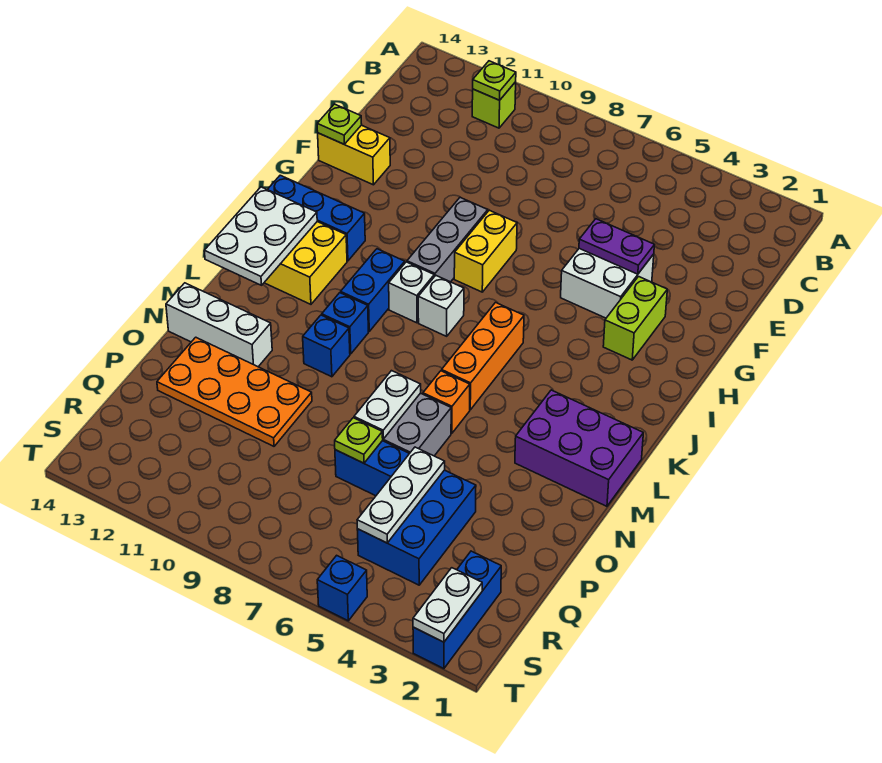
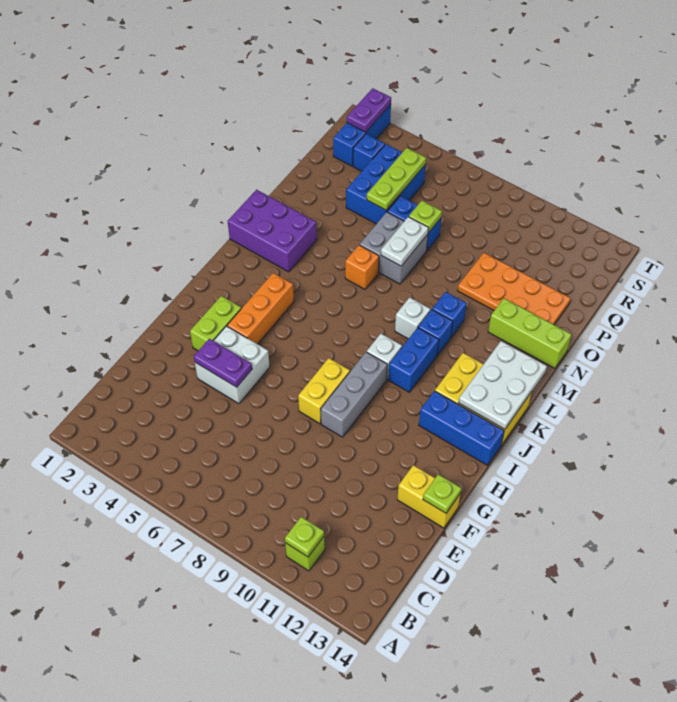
orange 1x3 brick [442,303,524,410] -> orange 1x3 brick moved to [227,273,294,344]
white 1x1 brick [418,276,464,336] -> white 1x1 brick moved to [395,297,430,339]
white 1x3 brick [166,283,272,367] -> lime 1x3 brick [488,298,572,368]
white 1x3 plate [357,447,445,543] -> lime 1x3 plate [367,148,426,210]
white 1x2 plate [413,568,482,642] -> purple 1x2 plate [347,88,391,132]
blue 1x1 brick [317,555,367,621] -> blue 1x1 brick moved to [353,134,385,171]

